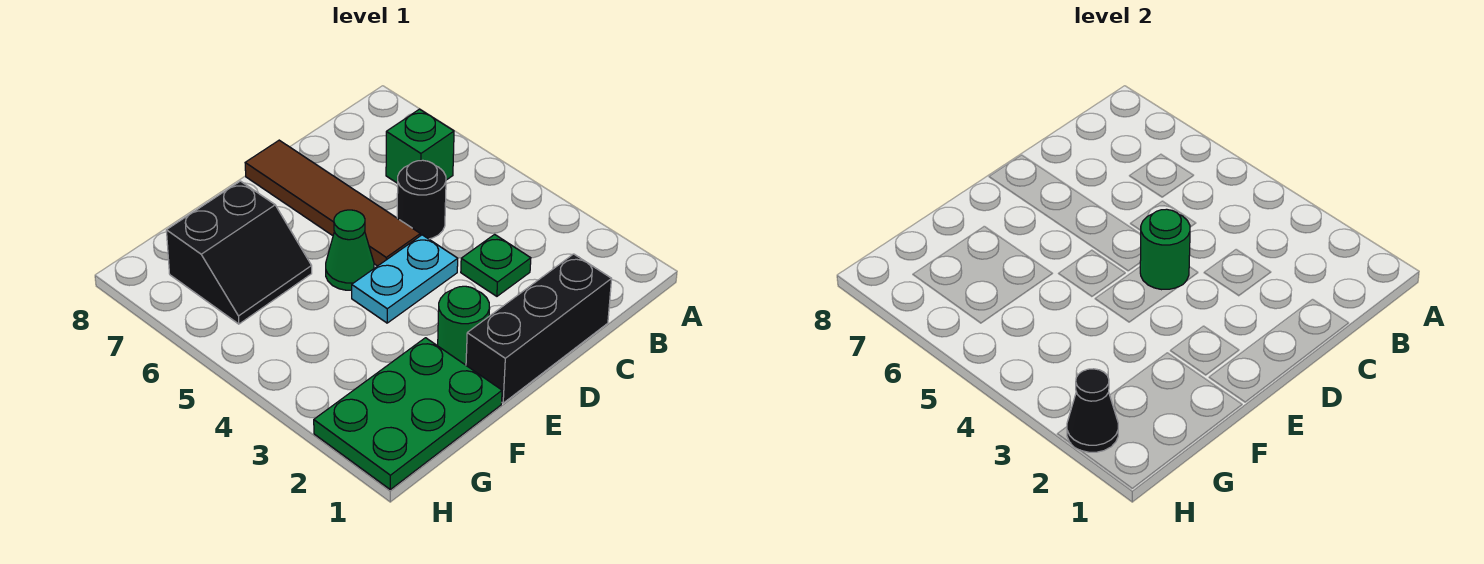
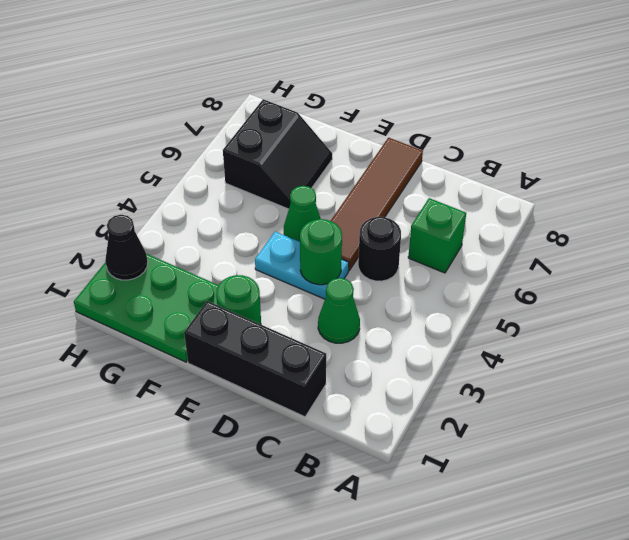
green 1x1 plate [461,234,531,296] -> green 1x1 cone [318,278,360,343]
black 2x2 slope [166,181,312,324] -> black 2x2 slope turned to [223,99,332,209]

